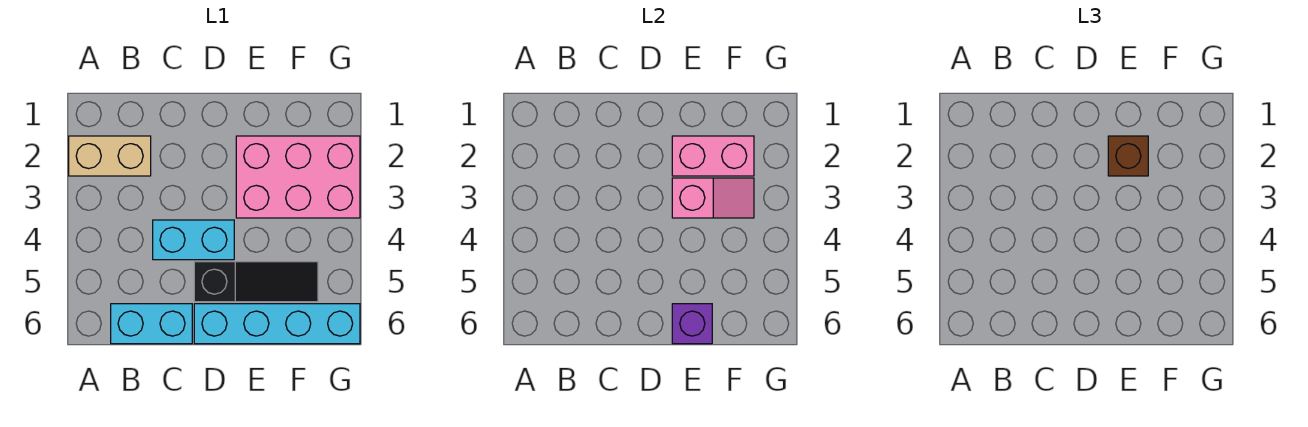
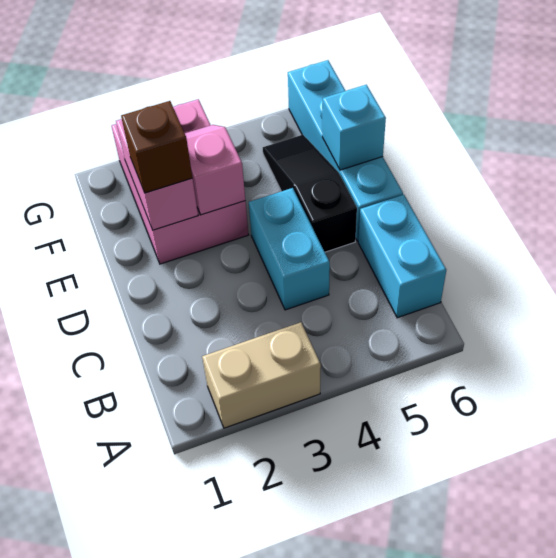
tan 1x2 brick [69,136,151,176] -> tan 1x2 brick turned to [202,322,321,428]
purple 1x1 brick [672,304,712,344] -> cyan 1x1 brick [322,85,386,170]

